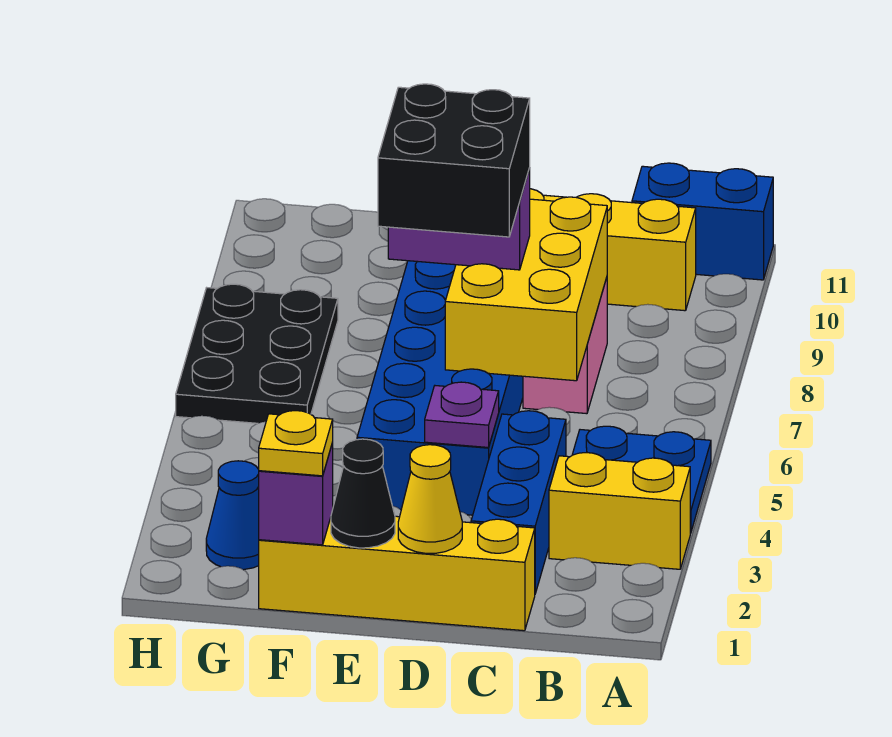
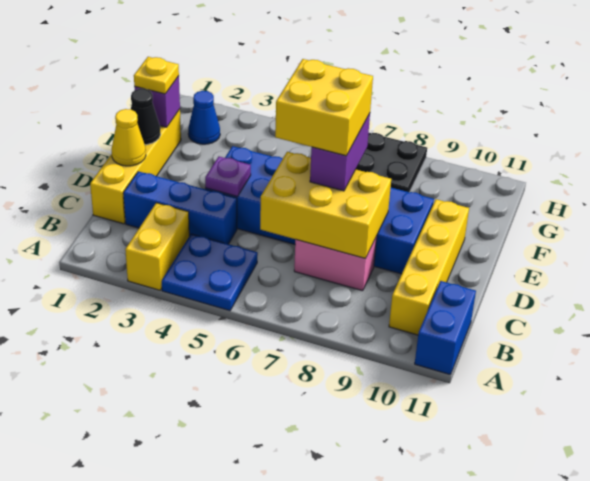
black 2x2 brick [378,84,530,237] -> yellow 2x2 brick [275,59,373,156]

